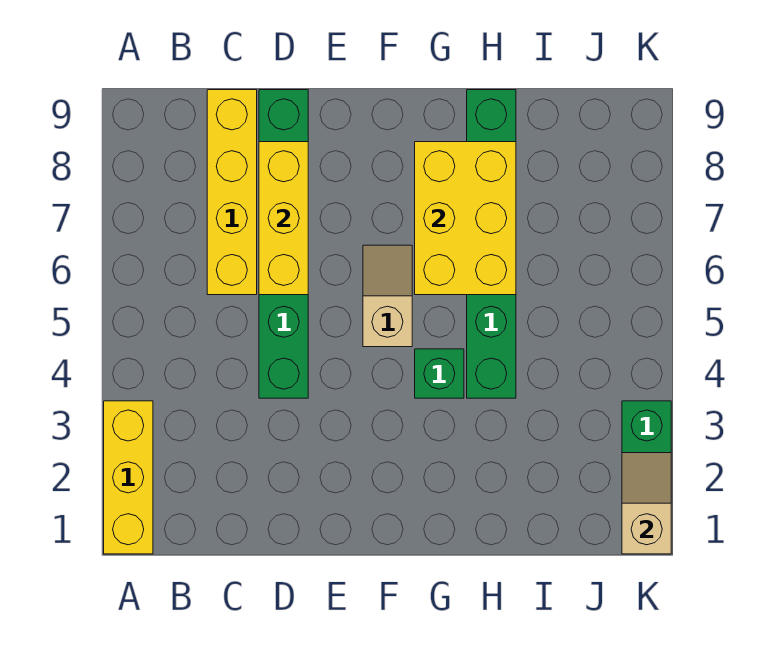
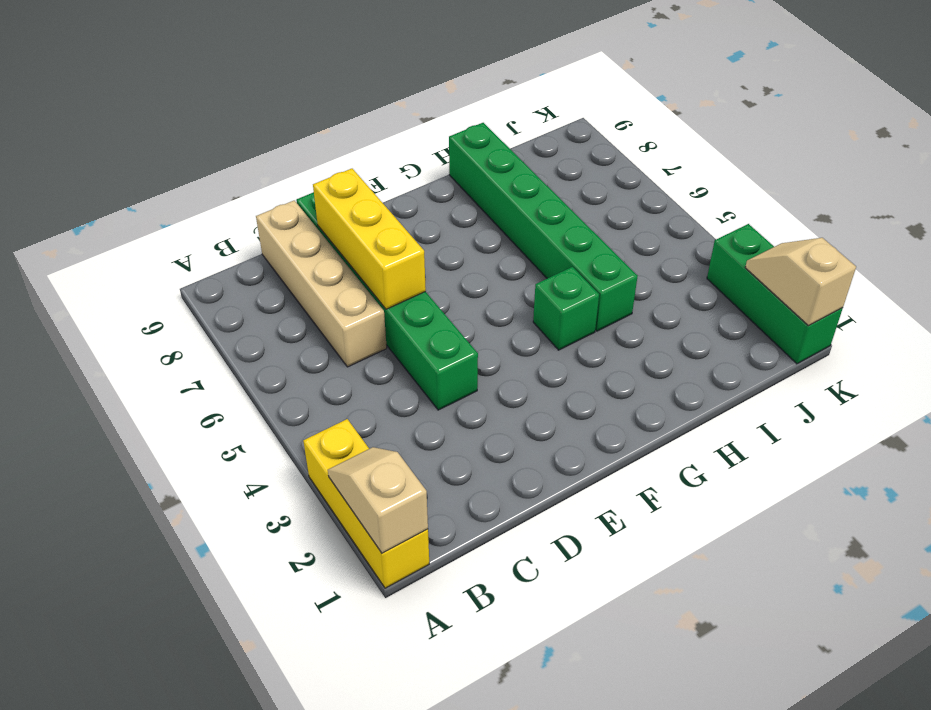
yellow 1x4 brick [207,90,257,295] -> tan 1x4 brick [256,200,387,367]
tan 1x2 slope [363,245,412,347] -> tan 1x2 slope moved to [328,447,428,553]
yellow 2x3 brick [415,142,516,295] -> none

